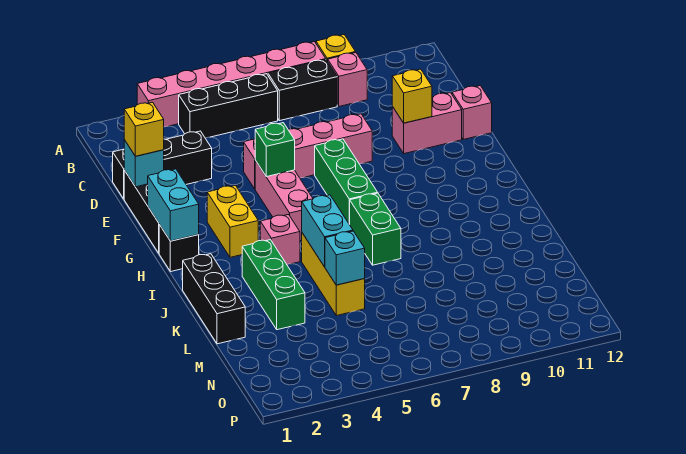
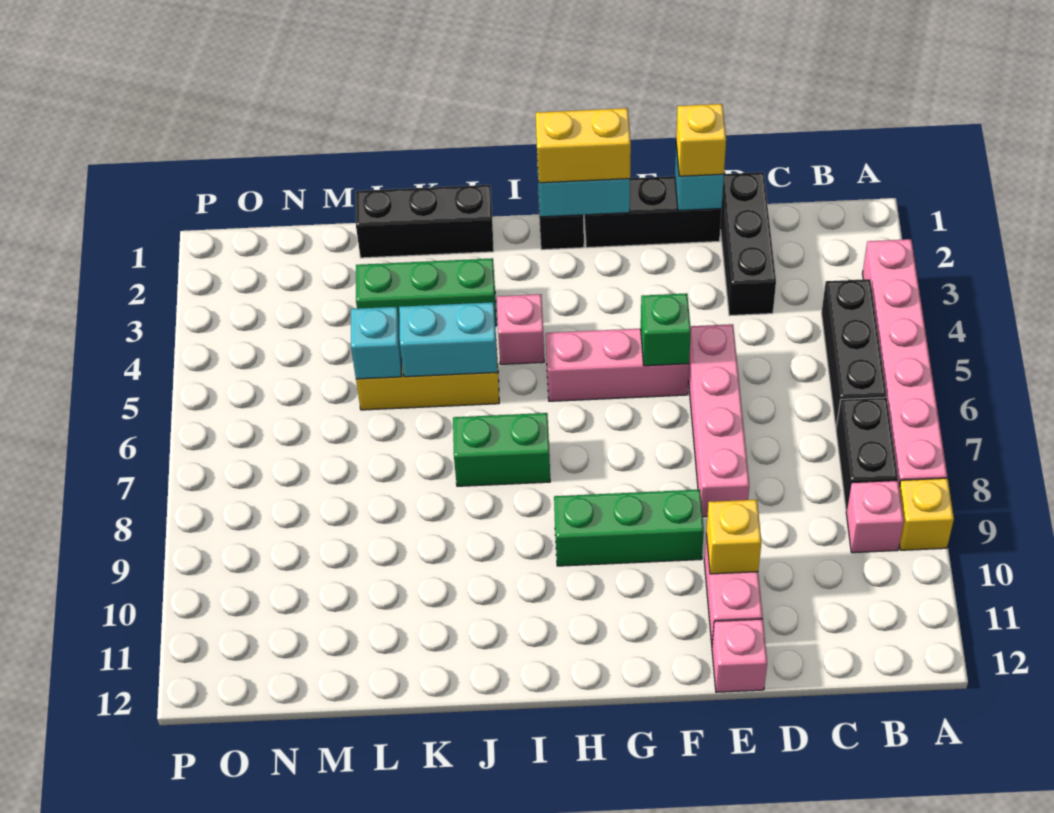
green 1x3 brick [315,139,378,224] -> green 1x3 brick moved to [554,490,704,566]
yellow 1x2 brick [207,185,258,257] -> yellow 1x2 brick moved to [536,108,631,183]

